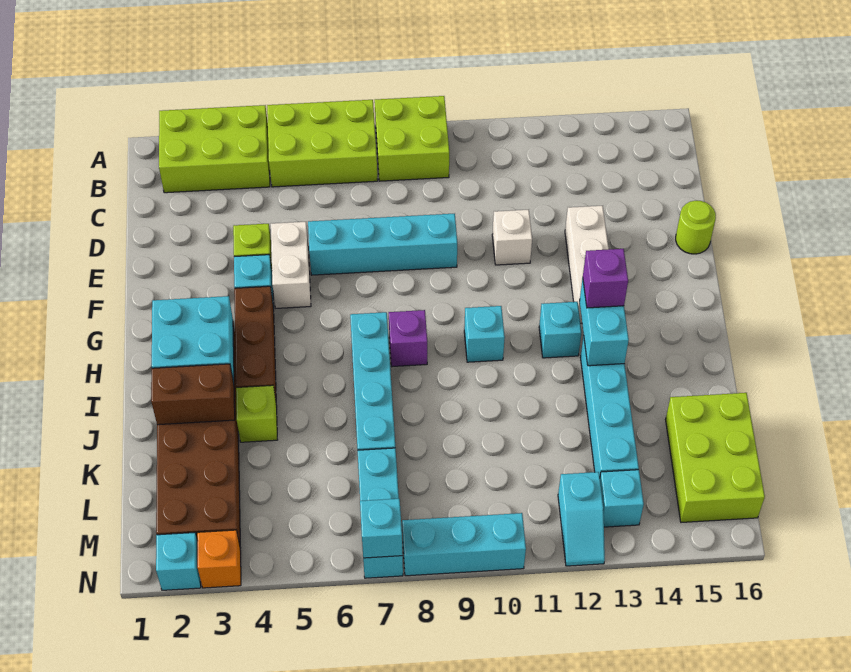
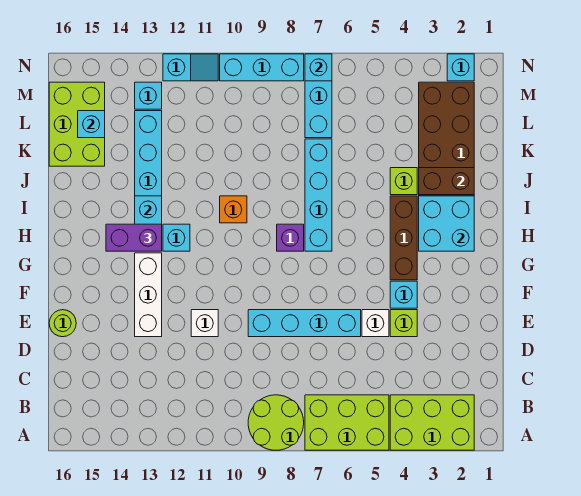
lime 2x2 brick [375,96,449,181] -> lime 2x2 round brick [248,395,304,450]
white 1x2 brick [271,222,311,308] -> white 1x1 brick [362,310,389,337]
cyan 1x1 brick [464,306,505,362] -> cyan 1x1 brick moved to [78,111,105,138]
purple 1x1 brick [583,249,628,308] -> purple 1x2 brick [106,224,162,251]
cyan 1x2 slope [558,472,605,566] -> cyan 1x2 slope turned to [163,54,218,81]
orange 1x1 brick [197,530,241,588] -> orange 1x1 brick moved to [220,196,247,223]

